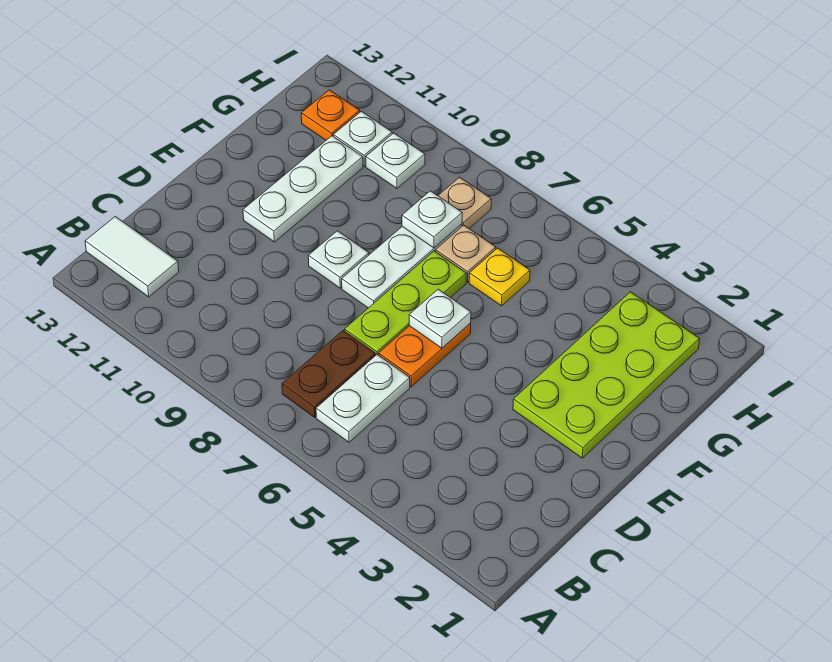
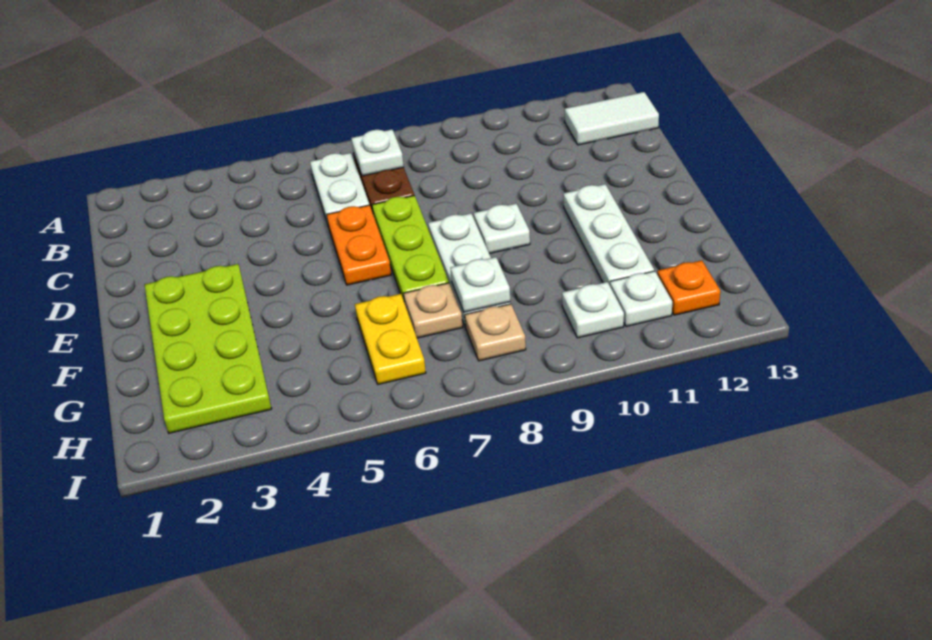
white 1x1 plate [409,289,471,348] -> white 1x1 plate moved to [351,129,404,176]
yellow 1x1 plate [469,248,530,306] -> yellow 1x2 plate [355,294,426,384]

